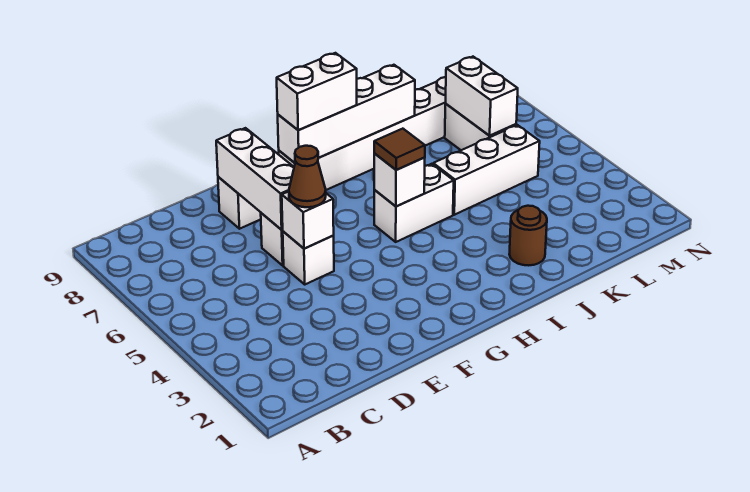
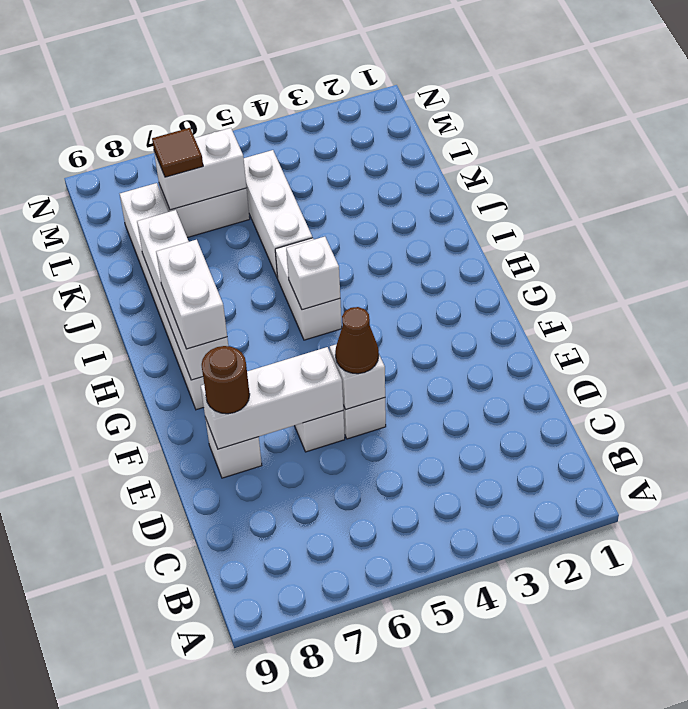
brown 1x1 tile [374,129,425,170] -> brown 1x1 tile moved to [152,128,203,177]
brown 1x1 round brick [509,206,547,265] -> brown 1x1 round brick moved to [202,346,250,414]

